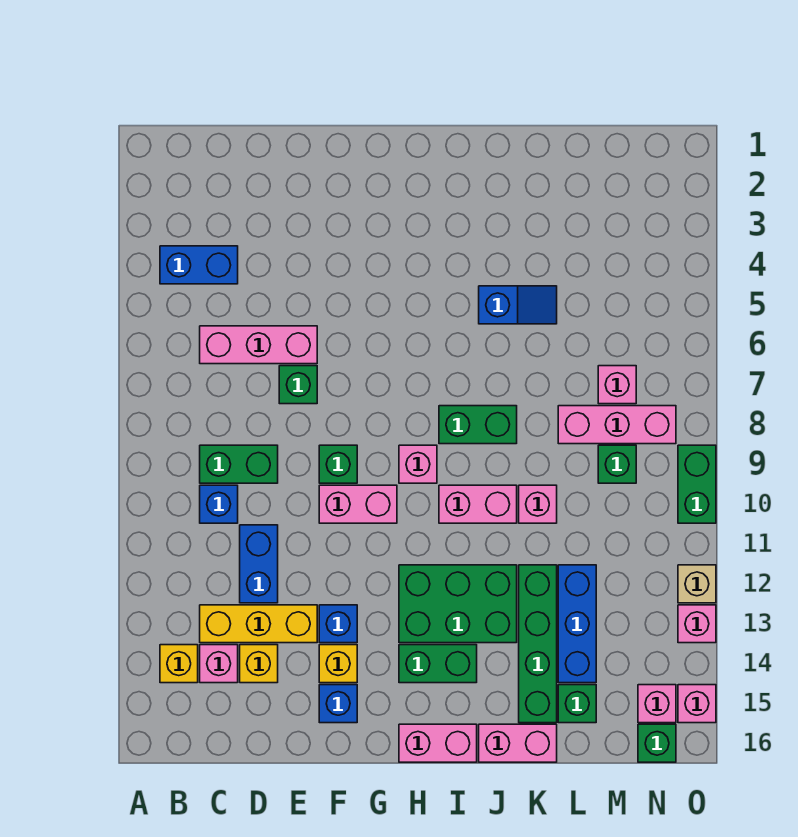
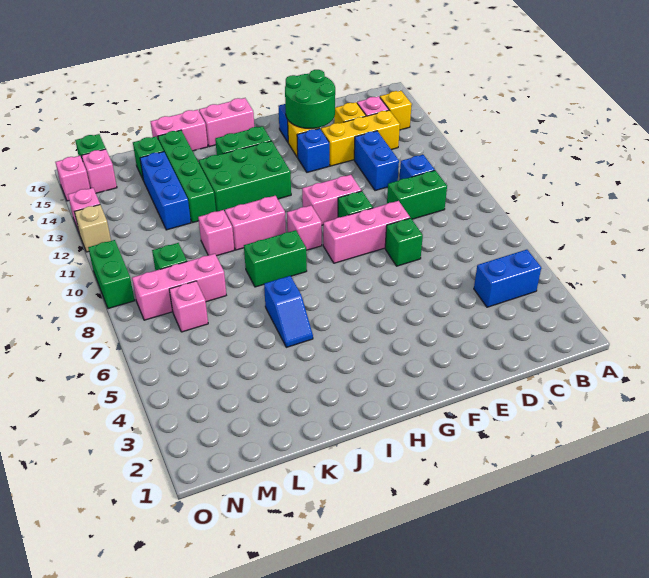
pink 1x3 brick [200,326,317,364] -> pink 1x3 brick moved to [323,201,410,263]
none -> green 2x2 round brick [285,70,335,128]
blue 1x2 slope [479,286,557,324] -> blue 1x2 slope turned to [264,276,313,347]

